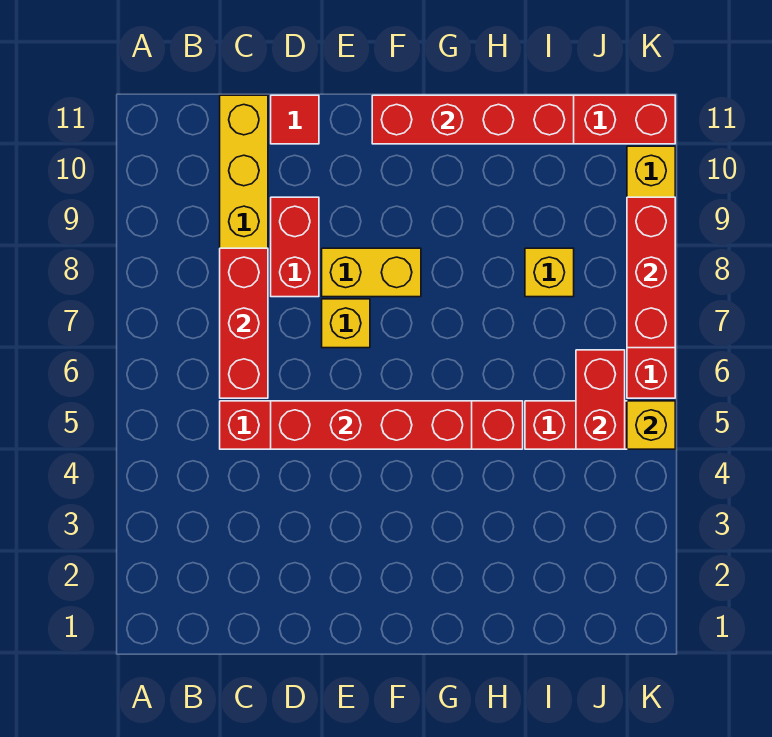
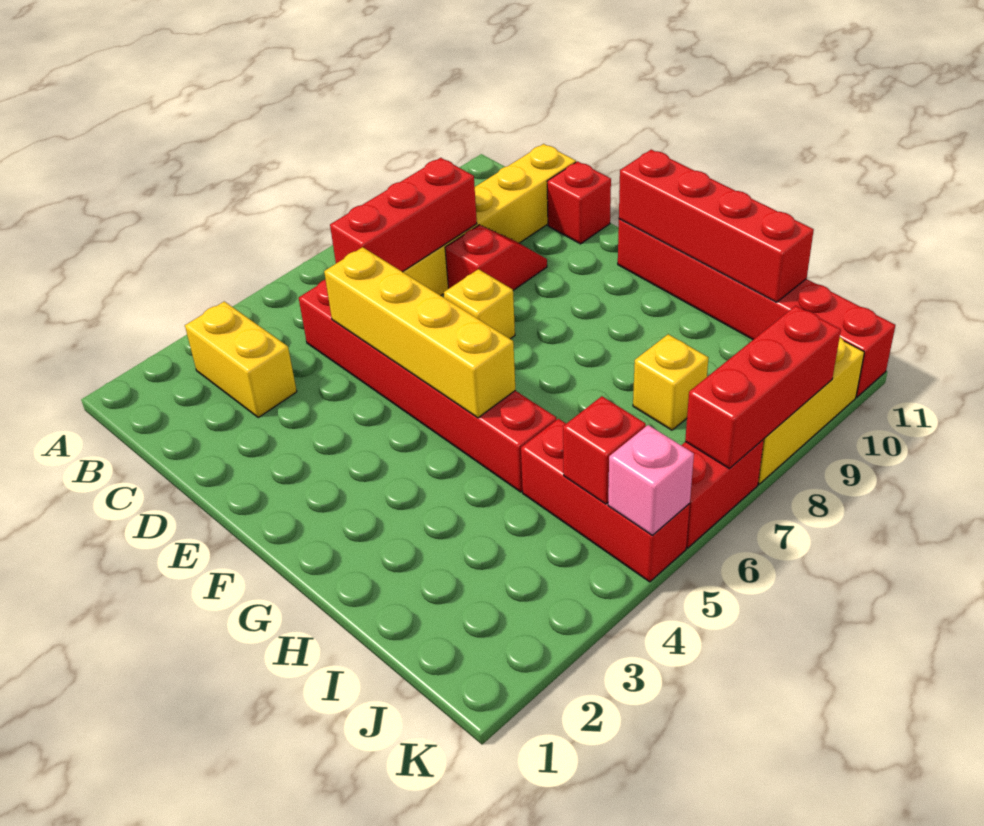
red 1x4 brick [271,401,472,449] -> yellow 1x4 brick [324,247,515,418]
red 1x2 brick [271,197,319,297] -> red 1x2 slope [445,225,547,290]
red 1x1 tile [271,95,319,144] -> red 1x1 brick [547,161,611,244]
yellow 1x2 brick [322,248,421,297] -> yellow 1x2 brick moved to [185,301,297,417]
red 1x2 brick [576,350,625,449] -> red 1x1 brick [563,396,646,504]
yellow 1x1 brick [627,401,675,449] -> pink 1x1 brick [608,425,694,535]

